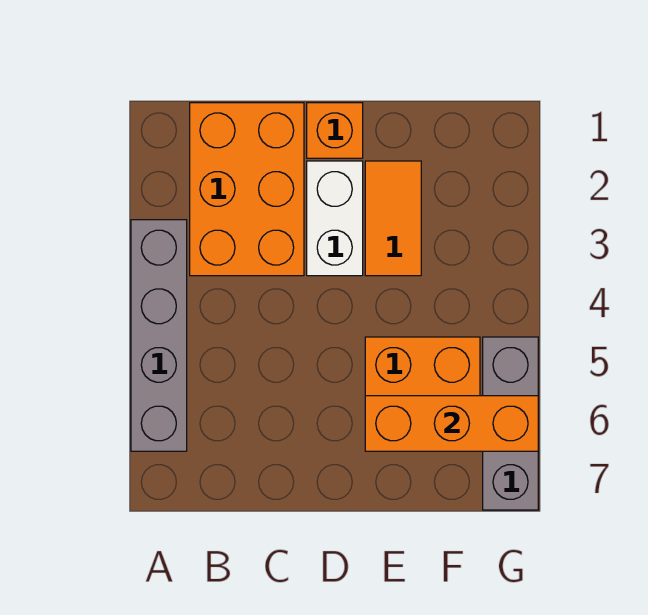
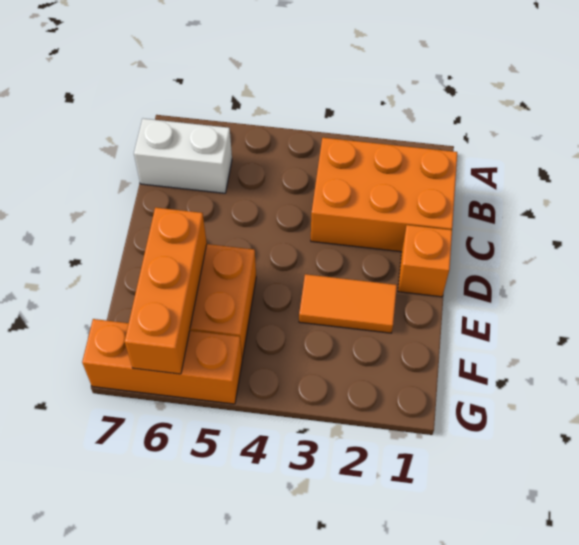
grey 1x4 brick [131,220,187,451] -> none
white 1x2 brick [307,161,363,276] -> white 1x2 brick moved to [134,119,232,193]
grey 1x3 brick [483,337,538,510] -> orange 1x3 brick [82,319,242,404]

